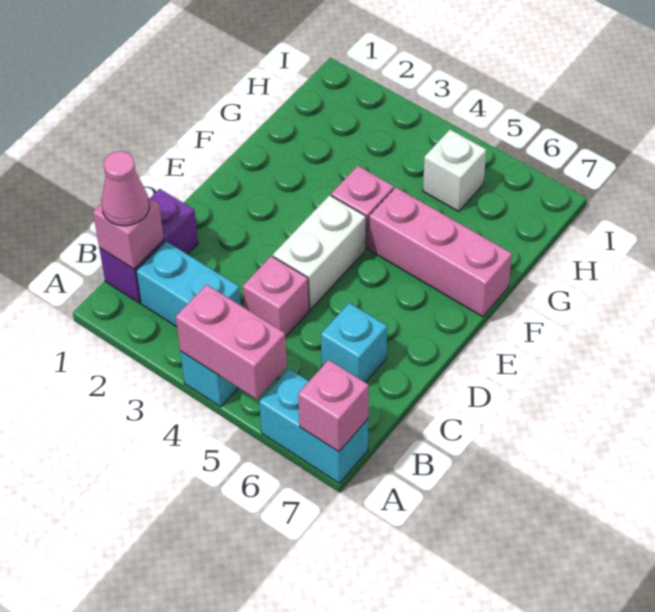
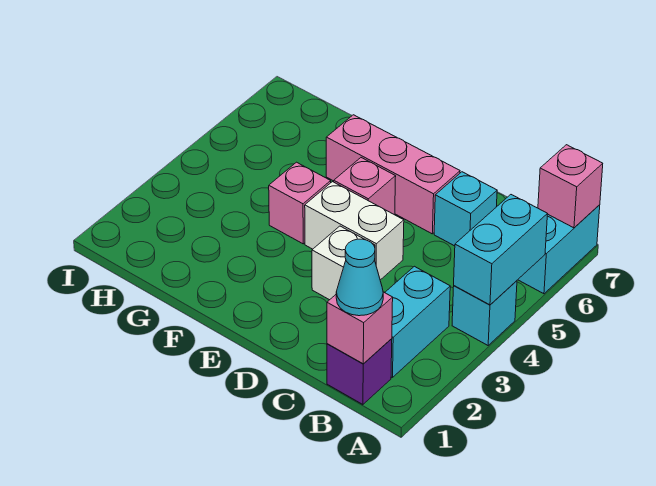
pink 1x2 brick [176,285,287,399] -> cyan 1x2 brick [454,195,547,305]
purple 1x2 brick [99,189,198,303] -> purple 1x1 brick [327,339,392,404]
pink 1x1 cone [101,151,149,226] -> cyan 1x1 cone [336,239,383,316]
pink 1x1 brick [243,256,309,337] -> pink 1x1 brick moved to [334,158,396,215]
pink 1x3 brick [369,188,512,317] -> pink 1x3 brick turned to [326,115,460,234]
white 1x1 brick [423,130,486,211] -> white 1x1 brick moved to [312,226,375,300]

